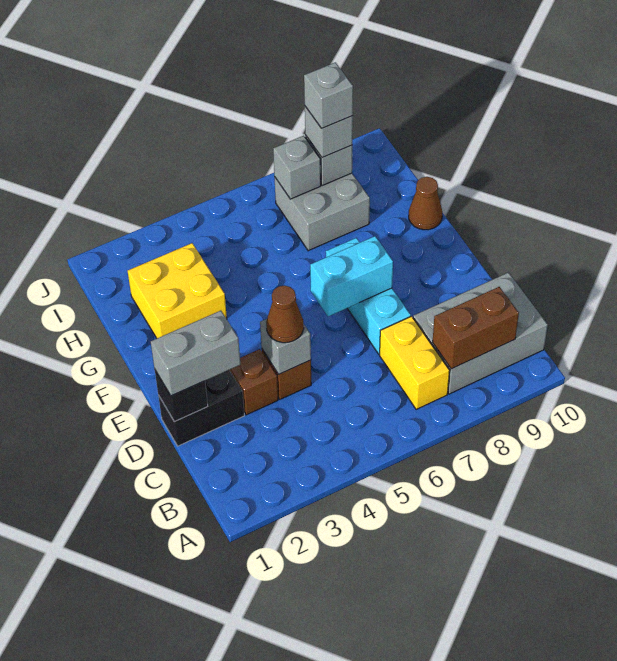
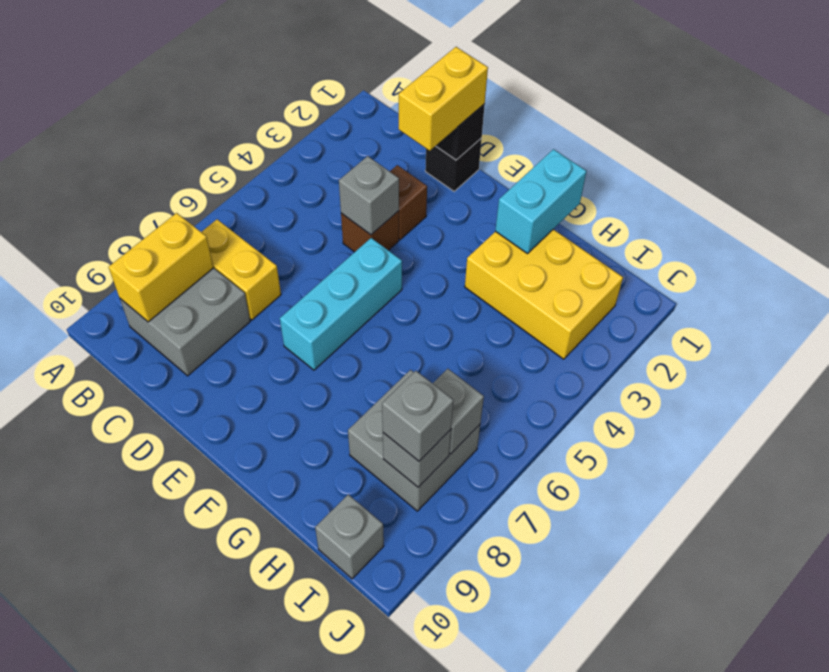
grey 2x3 brick [413,273,548,394] -> grey 2x2 brick [120,268,250,376]
brown 1x2 brick [433,287,519,369] -> yellow 1x2 brick [109,213,214,322]
black 1x2 brick [158,370,244,446] -> black 1x1 brick [425,138,482,191]
grey 1x2 brick [151,311,240,396] -> yellow 1x2 brick [399,47,488,151]
brown 1x1 cone [266,285,304,343] -> none
cyan 1x3 brick [326,238,411,354] -> cyan 1x3 brick turned to [280,238,402,370]
cyan 1x2 brick [310,236,393,316] -> cyan 1x2 brick moved to [495,149,587,254]
yellow 2x2 brick [128,243,227,338] -> yellow 2x3 brick [465,229,623,359]
brown 1x1 cone [409,177,442,230] -> none
grey 1x1 brick [304,62,353,129] -> grey 1x1 brick moved to [315,494,384,579]

